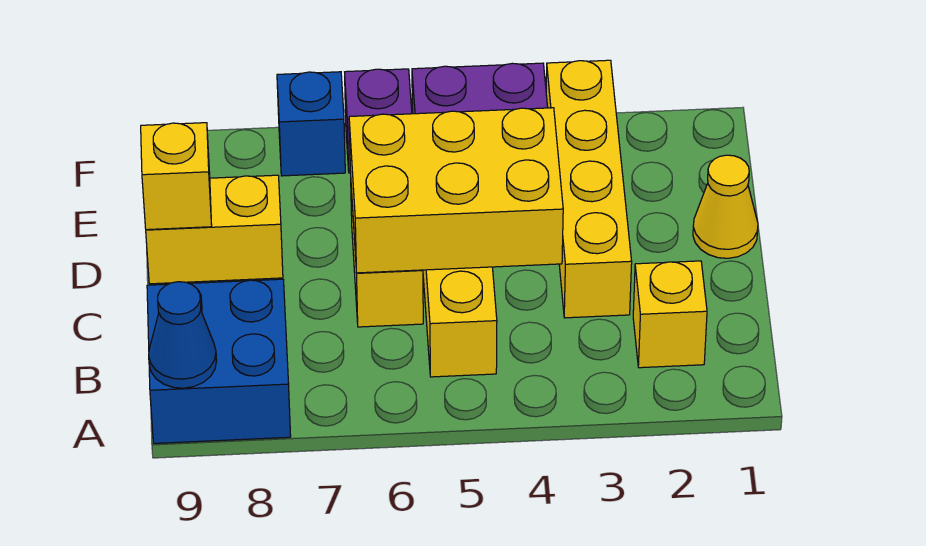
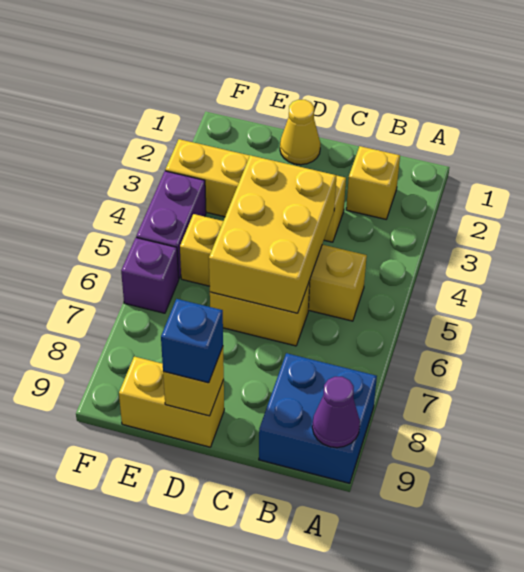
blue 1x1 cone [149,282,217,388] -> purple 1x1 cone [312,377,360,448]
yellow 1x2 brick [146,175,283,284] -> yellow 1x2 brick turned to [119,356,224,447]
blue 1x1 brick [277,72,345,176] -> blue 1x1 brick moved to [161,299,223,383]

